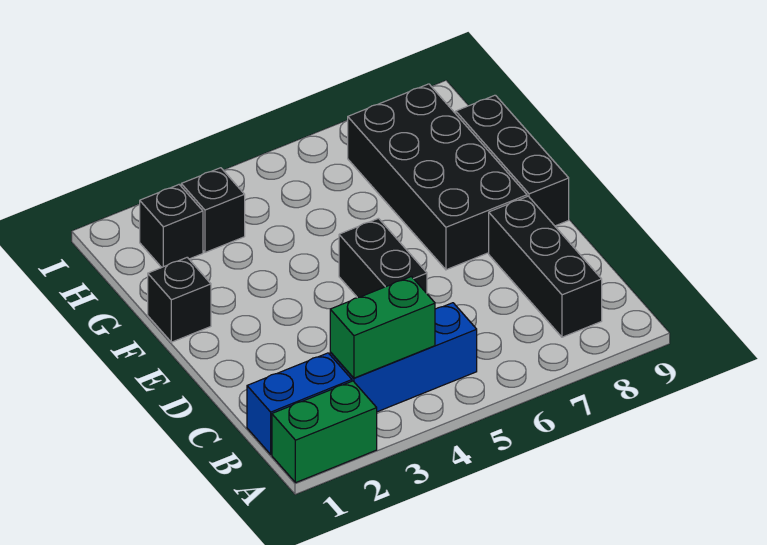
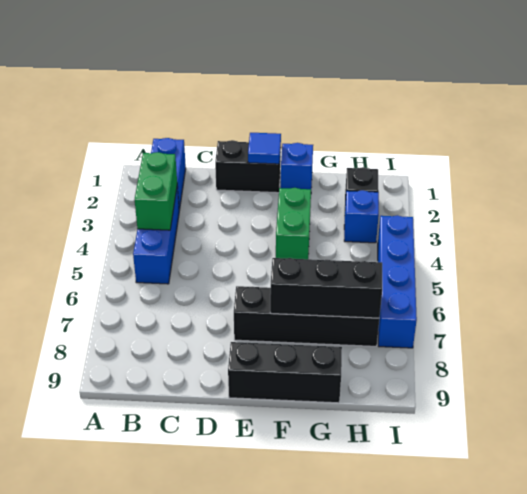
green 1x2 brick [272,381,377,483] -> green 1x2 brick moved to [276,188,311,259]
black 1x3 brick [489,196,602,337] -> black 1x3 brick moved to [270,258,382,318]
black 1x2 brick [339,218,427,298] -> black 1x2 brick moved to [215,140,281,193]
none -> blue 1x1 tile [248,133,281,164]
black 2x4 brick [348,84,527,270] -> black 1x4 brick [234,286,379,346]
black 1x1 brick [148,257,211,342] -> blue 1x1 brick [280,143,313,189]
black 1x1 brick [181,168,245,252] -> blue 1x1 brick [344,190,379,243]
none -> blue 1x4 brick [378,215,417,348]

